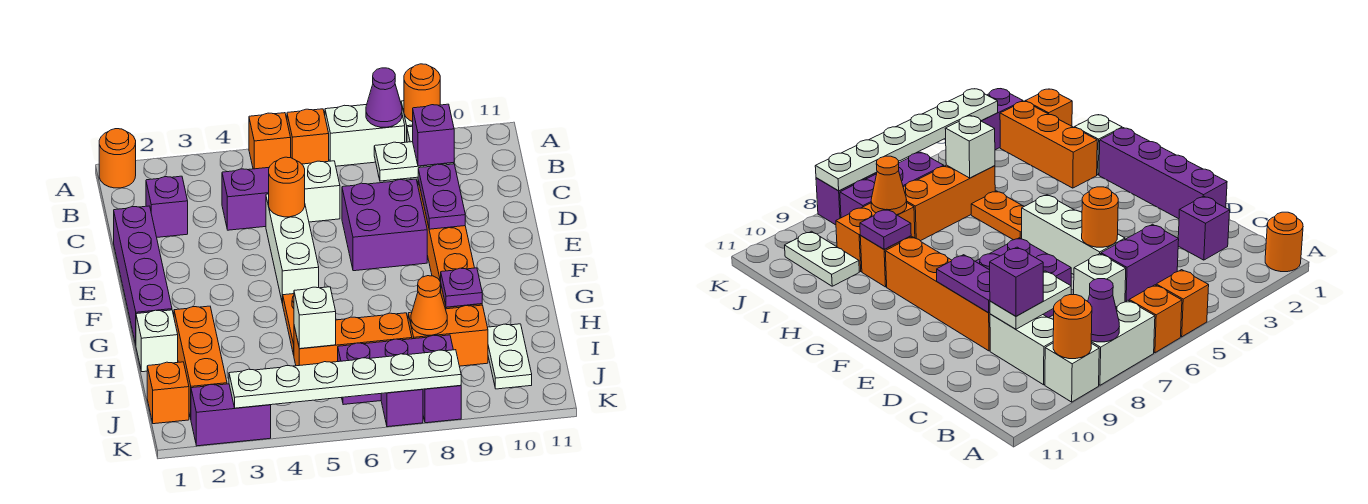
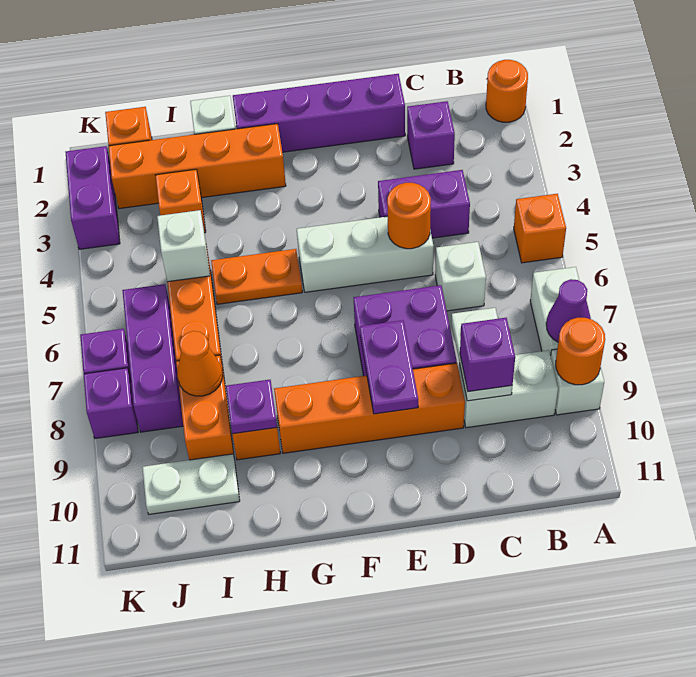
orange 1x1 brick [287,109,329,164] -> orange 1x1 brick moved to [155,169,206,233]
purple 1x2 brick [222,168,269,230] -> purple 1x2 brick turned to [378,170,470,238]
purple 1x2 plate [418,164,465,229] -> purple 1x2 plate turned to [360,320,418,414]
orange 1x3 brick [174,306,227,418] -> orange 1x4 brick [109,124,286,209]
white 1x6 plate [229,350,461,408] -> none

